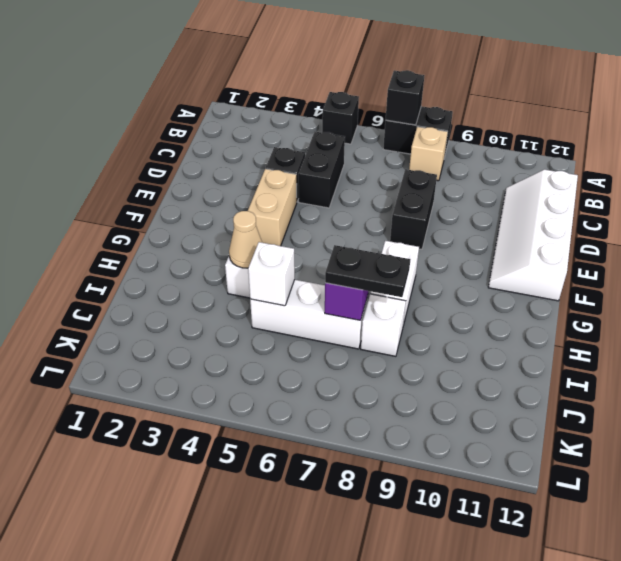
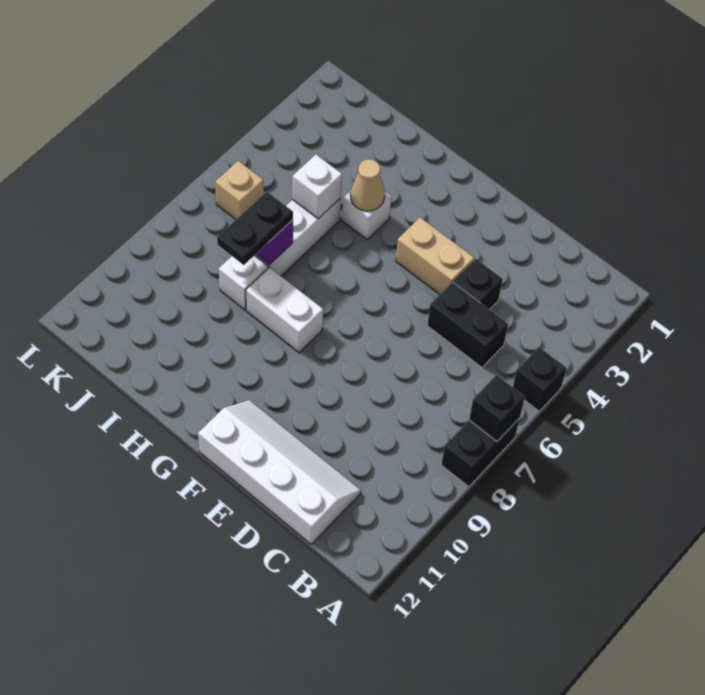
tan 1x1 brick [409,127,448,181] -> tan 1x1 brick moved to [215,161,264,220]
black 1x2 brick [390,169,437,249] -> none

